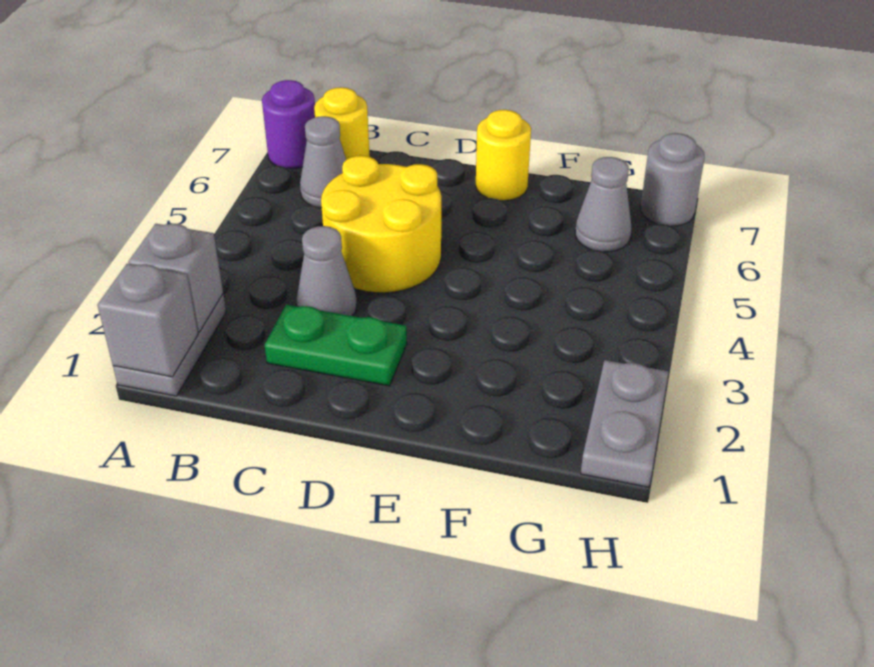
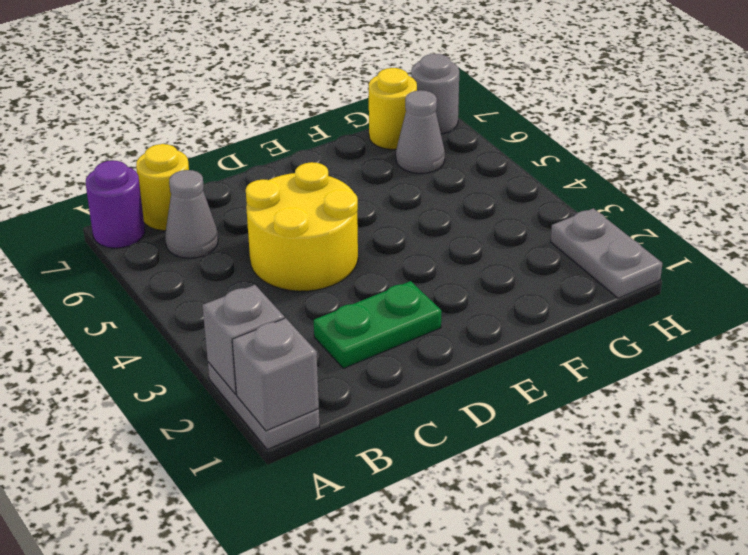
grey 1x1 cone [297,226,357,316] -> none
yellow 1x1 round brick [476,110,531,201] -> yellow 1x1 round brick moved to [369,68,417,149]

